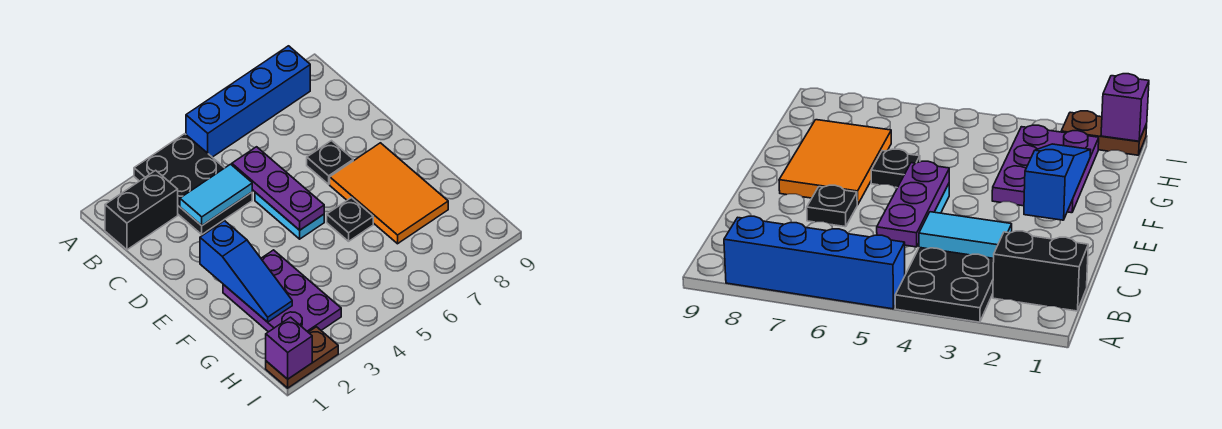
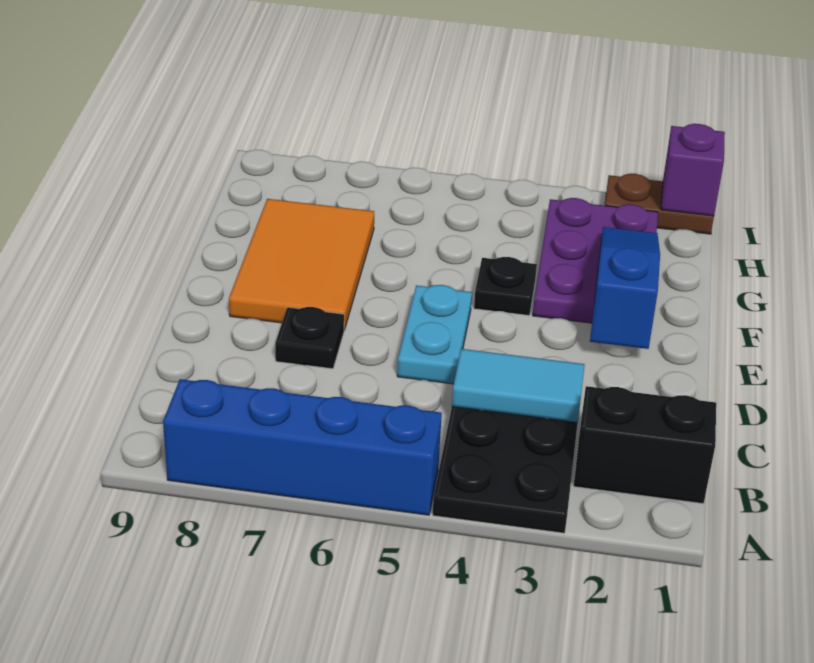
purple 1x3 plate [232,147,324,230] -> none
black 1x1 plate [327,198,373,241] -> black 1x1 plate moved to [474,257,537,316]

